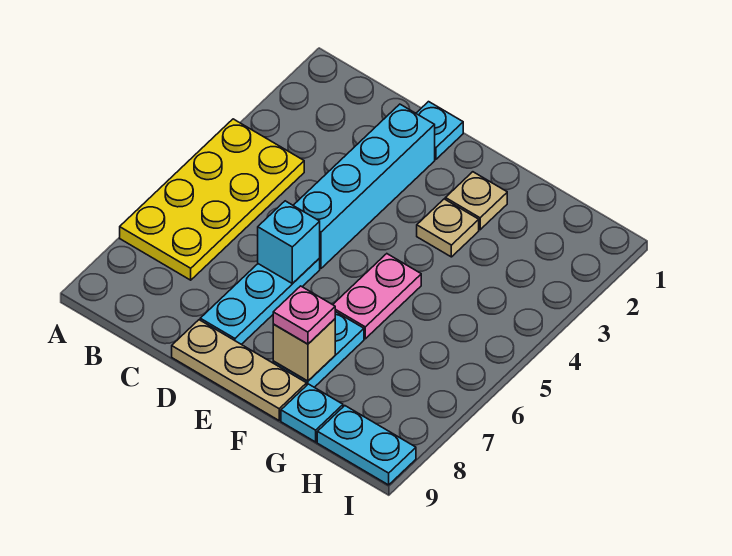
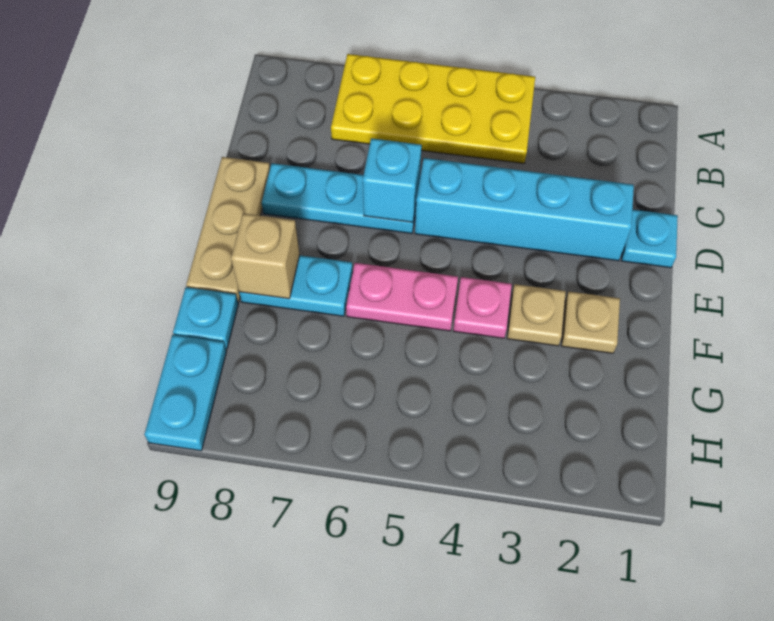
pink 1x1 plate [273,286,335,344] -> pink 1x1 plate moved to [453,277,512,338]

